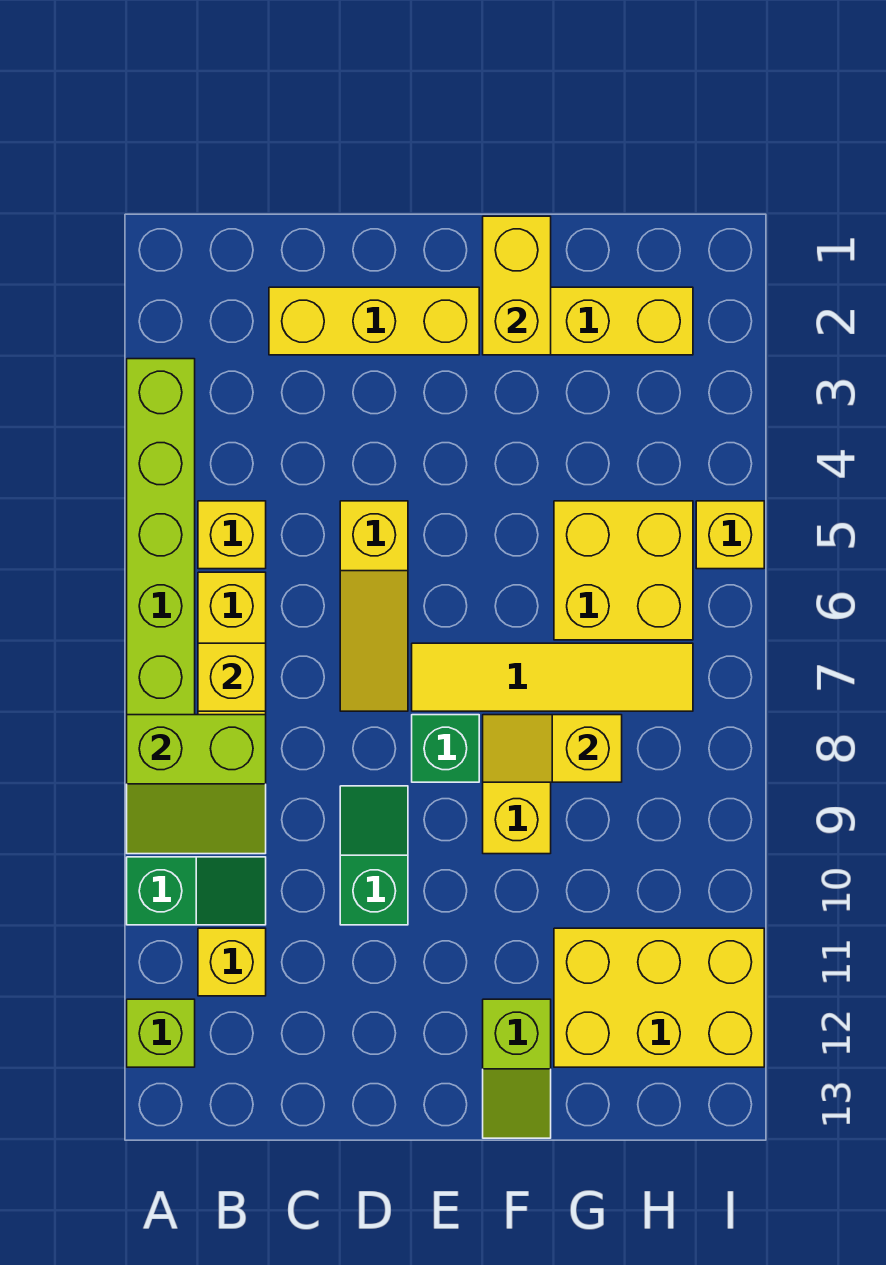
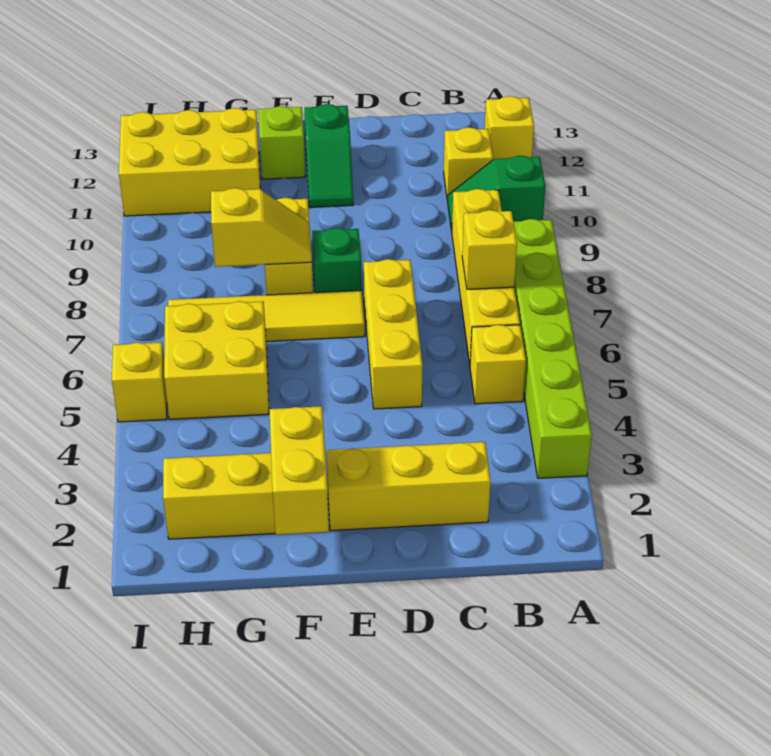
lime 2x2 slope [127,715,266,854] -> none
lime 1x1 brick [127,999,195,1067] -> yellow 1x1 brick [485,96,534,160]
yellow 1x3 slope [340,501,408,711] -> yellow 1x3 brick [364,259,423,409]
green 1x2 slope [340,786,408,925] -> green 1x2 slope moved to [304,104,353,207]

